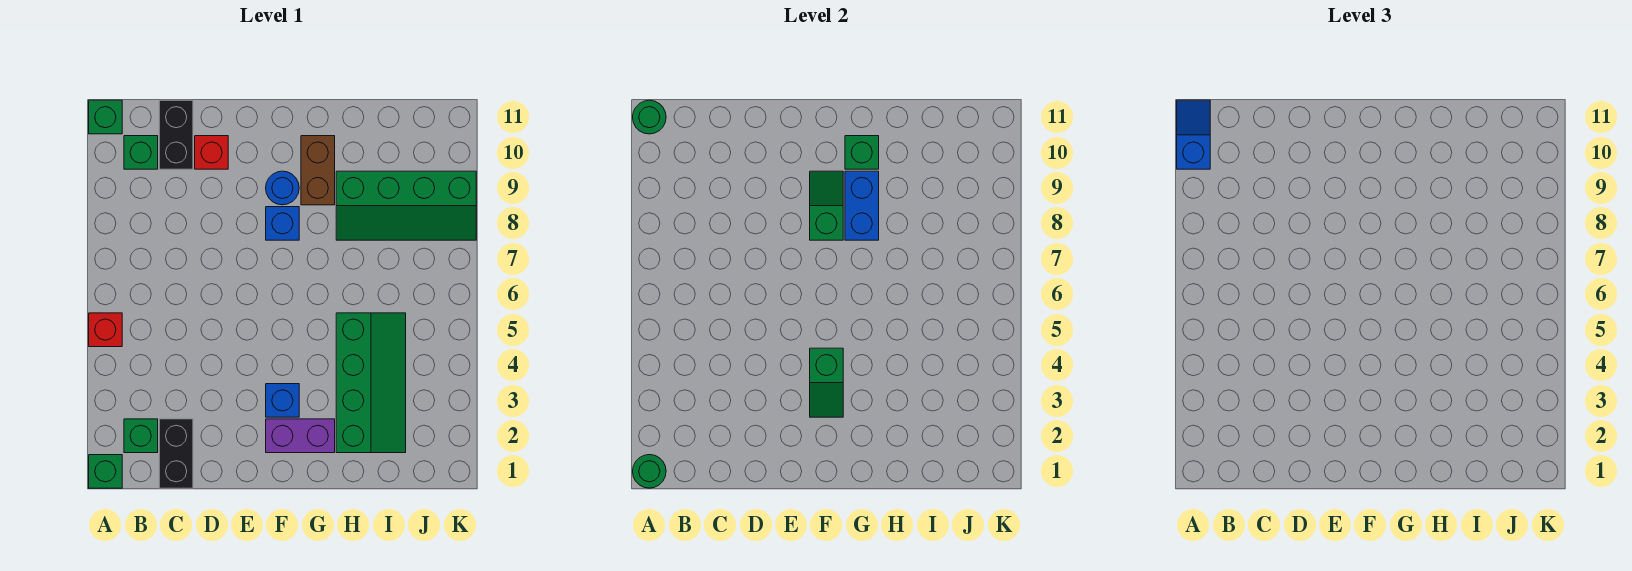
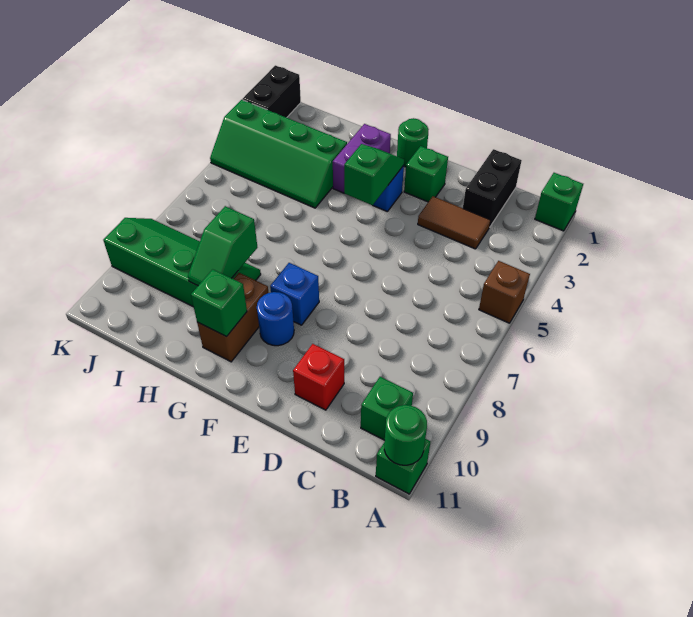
green 1x1 round brick [633,455,666,488] -> green 1x1 round brick moved to [397,118,429,167]
red 1x1 brick [89,313,122,347] -> brown 1x1 brick [479,261,530,323]
blue 1x2 slope [1177,100,1210,169] -> none
green 1x1 brick [124,419,158,453] -> green 1x1 brick moved to [404,146,448,202]
none -> brown 1x2 tile [418,196,491,249]
black 1x2 brick [159,100,193,169] -> black 1x2 brick moved to [242,65,301,118]
purple 1x2 brick [266,419,335,453] -> purple 1x2 brick turned to [333,124,391,193]
green 1x2 slope [810,171,843,240] -> green 1x2 slope moved to [188,206,257,286]
blue 1x2 brick [845,171,879,240] -> none
green 2x4 slope [336,313,406,453] -> green 2x4 slope turned to [210,100,347,208]

